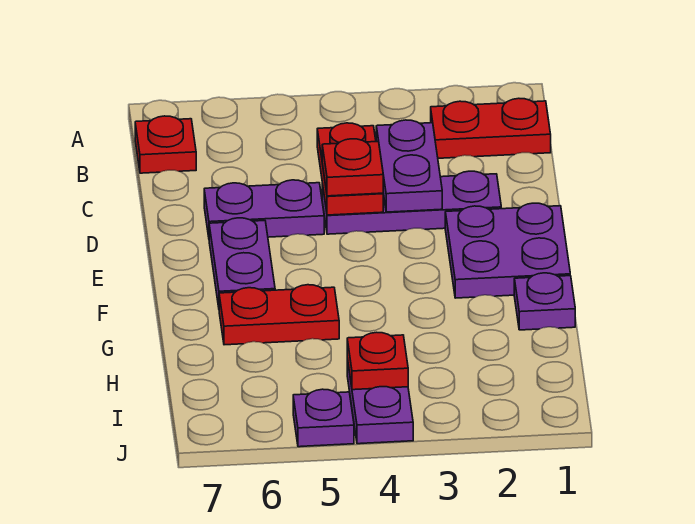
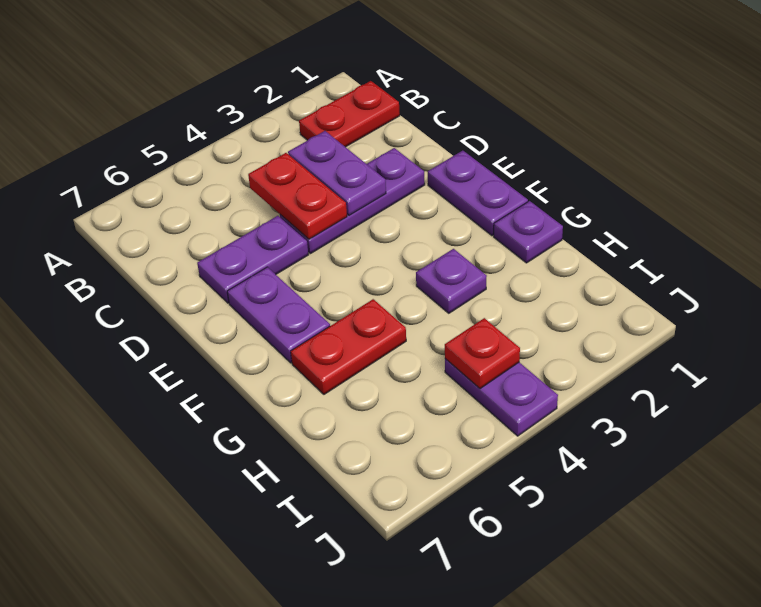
red 1x1 plate [135,116,196,173] -> none
red 1x1 plate [322,139,383,196] -> none
purple 2x2 plate [445,203,570,298] -> purple 1x2 plate [428,151,528,236]
purple 1x1 plate [293,389,354,447] -> purple 1x1 plate moved to [416,249,487,313]

